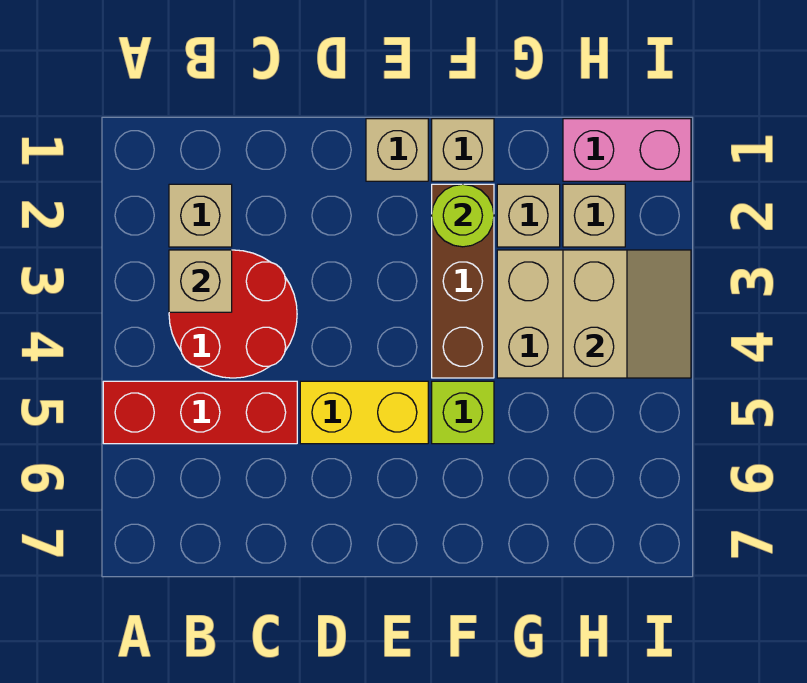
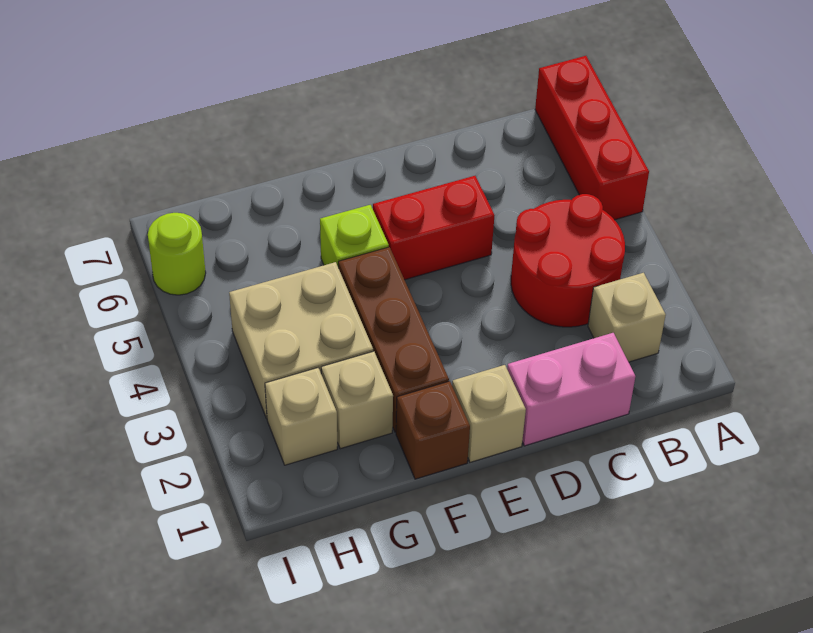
red 1x3 brick [103,381,297,444] -> red 1x3 brick turned to [535,56,649,220]
tan 1x1 brick [169,250,232,312] -> none
yellow 1x2 brick [300,381,428,444] -> red 1x2 brick [373,176,495,280]
tan 1x1 brick [432,119,494,181] -> brown 1x1 brick [396,381,470,479]
lime 1x1 round brick [432,184,494,247] -> lime 1x1 round brick moved to [148,213,206,295]
pink 1x2 brick [563,119,691,181] -> pink 1x2 brick moved to [507,333,636,446]
tan 2x2 slope [563,250,691,378] -> none

